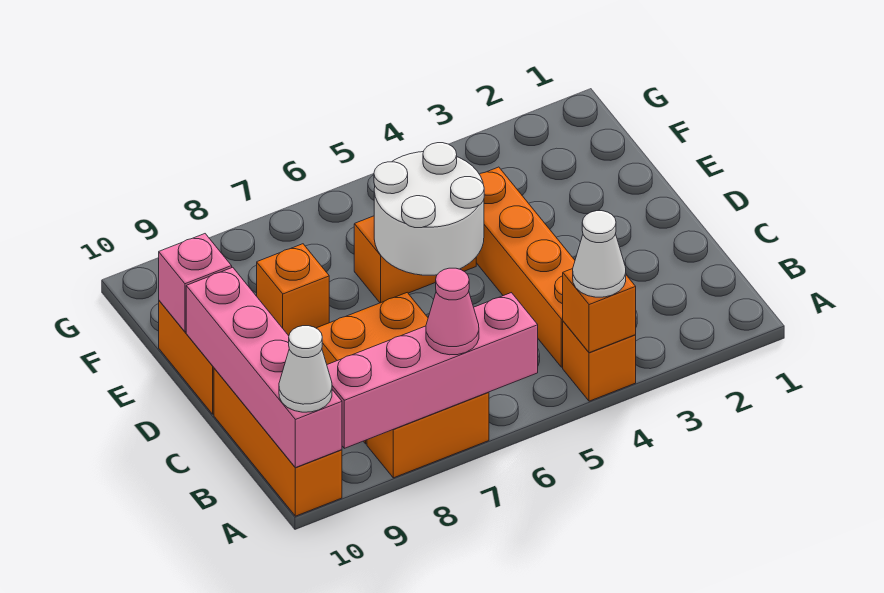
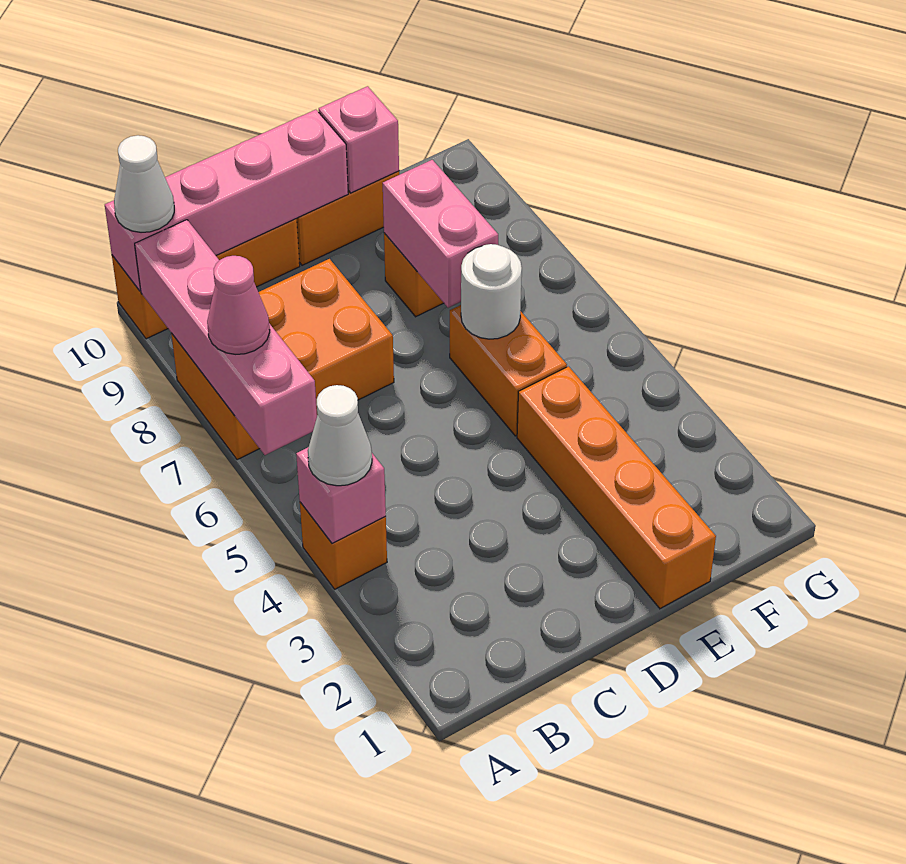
orange 1x1 brick [563,269,636,353] -> pink 1x1 brick [296,447,386,543]
orange 1x4 brick [476,167,575,367] -> orange 1x4 brick turned to [517,366,716,609]
white 2x2 round brick [374,143,484,275] -> white 1x1 round brick [461,244,522,339]
none -> pink 1x2 brick [383,160,498,308]

